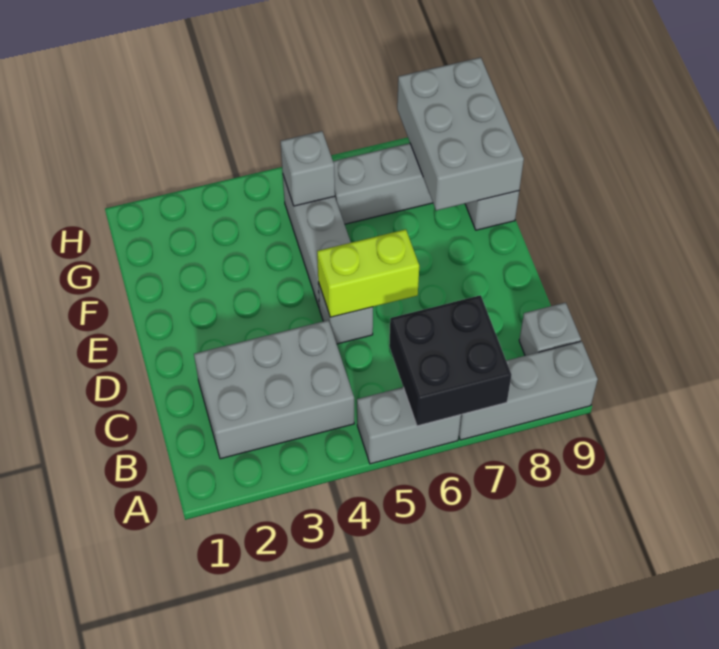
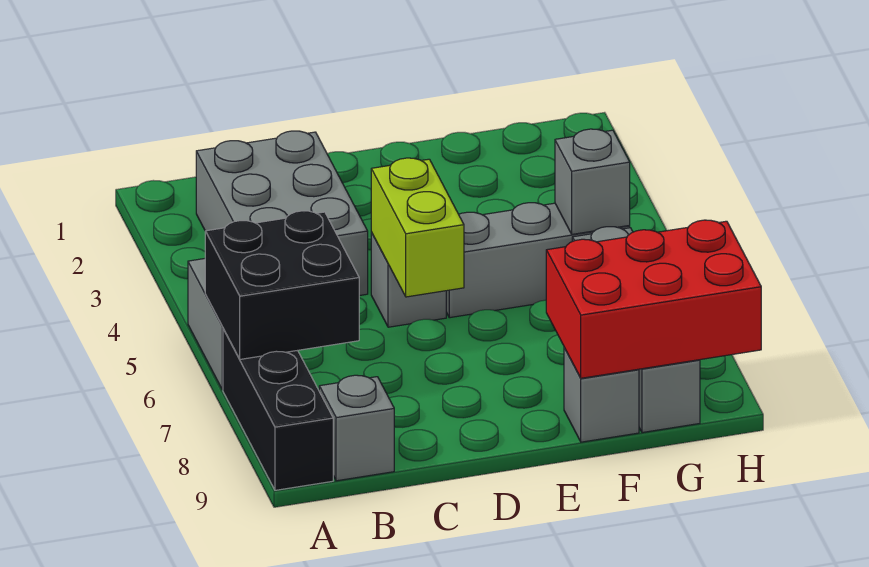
grey 1x3 brick [459,341,598,440] -> black 1x3 brick [223,329,333,490]
grey 2x3 brick [397,57,524,211] -> red 2x3 brick [546,220,761,378]

